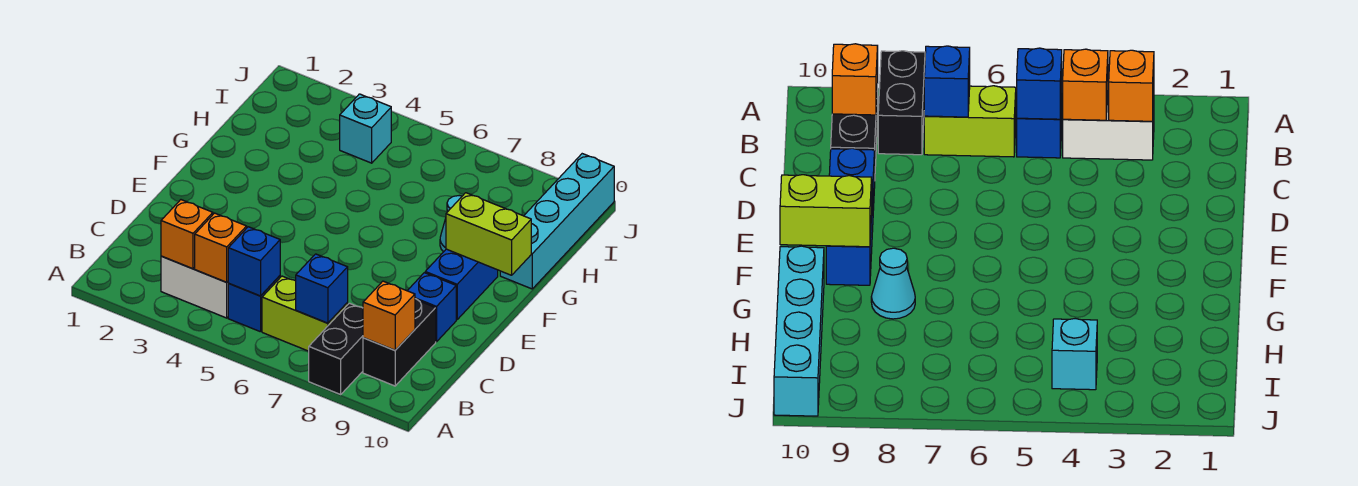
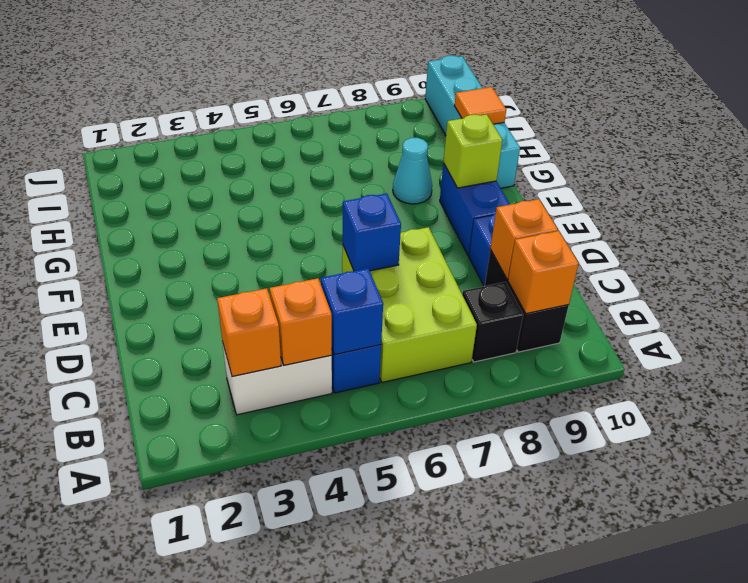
black 1x2 brick [309,303,363,394] -> black 1x1 brick [462,282,523,362]
lime 1x2 brick [262,276,348,351] -> lime 2x3 brick [342,227,477,382]
blue 1x1 brick [296,254,348,323] -> blue 1x1 brick moved to [343,193,401,271]
none -> orange 1x1 brick [490,199,558,279]
lime 1x2 brick [446,193,531,275] -> lime 1x1 brick [443,114,502,188]
none -> orange 1x1 tile [454,87,506,124]
cyan 1x1 brick [340,94,391,163] -> none

